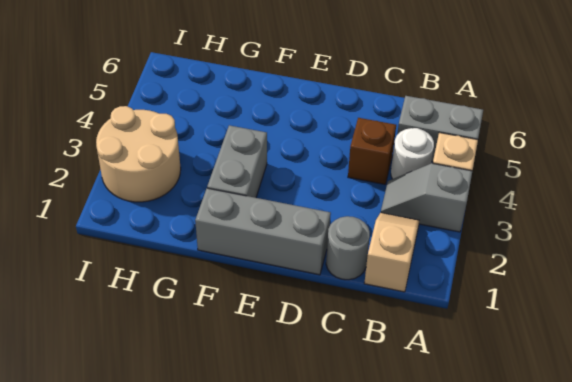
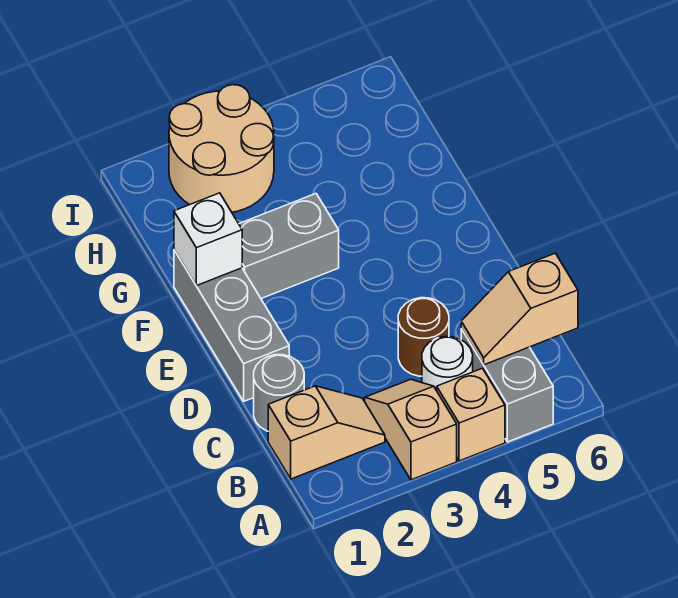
grey 1x2 slope [381,163,472,232] -> tan 1x2 slope [365,379,457,480]
none -> tan 1x2 slope [461,253,578,365]
brown 1x1 brick [348,118,396,184] -> brown 1x1 round brick [398,298,449,376]
none -> white 1x1 brick [174,193,242,286]

